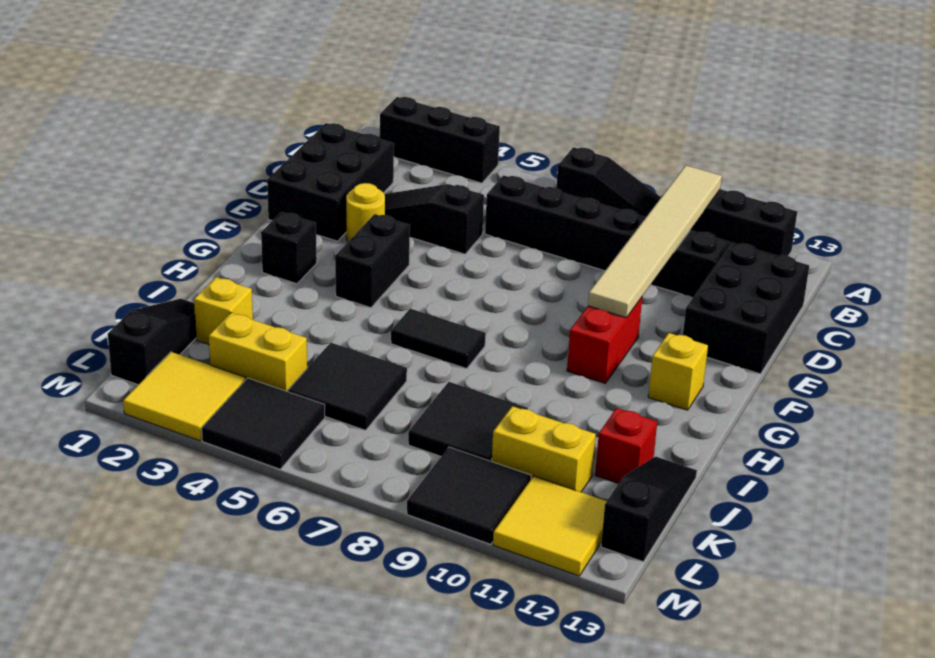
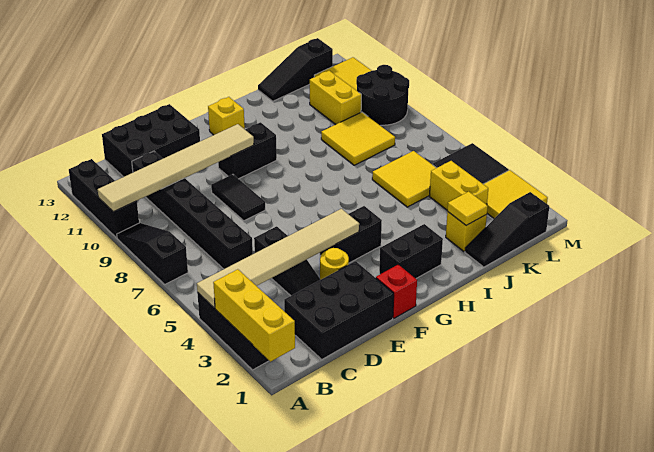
none -> yellow 1x3 brick [213,269,295,362]
none -> tan 1x6 tile [197,209,359,308]
red 1x2 brick [567,297,642,383] -> black 1x2 brick [218,122,277,179]
black 1x1 brick [261,212,317,284] -> black 1x2 brick [379,224,443,279]
black 1x2 tile [391,309,486,369] -> black 1x2 tile moved to [211,174,265,221]
none -> yellow 1x1 tile [447,192,488,225]
black 2x2 tile [288,343,407,430] -> yellow 2x2 tile [372,151,436,207]
black 2x2 tile [408,382,528,462] -> yellow 2x2 tile [321,112,395,165]
red 1x1 brick [595,408,657,483] -> red 1x1 brick moved to [376,265,417,318]
black 2x2 tile [407,447,531,544] -> black 2x2 round brick [356,65,409,125]

